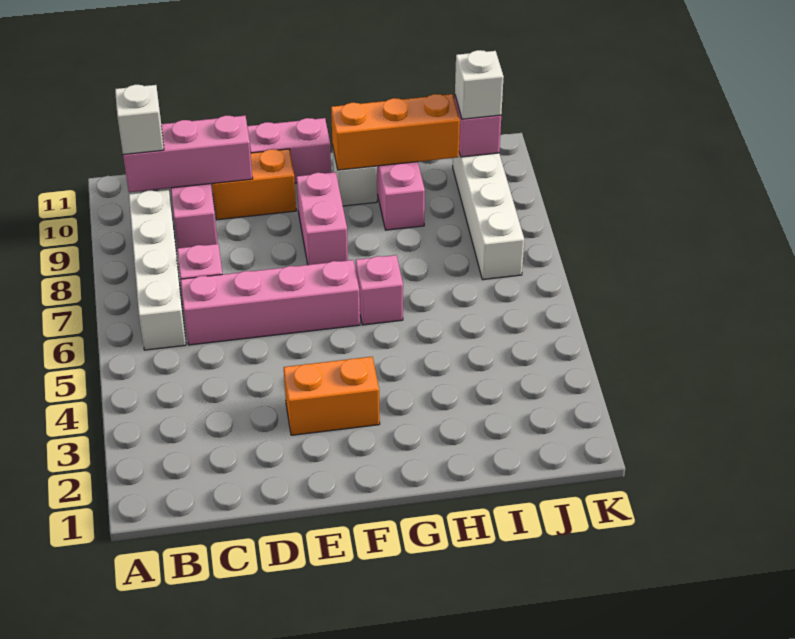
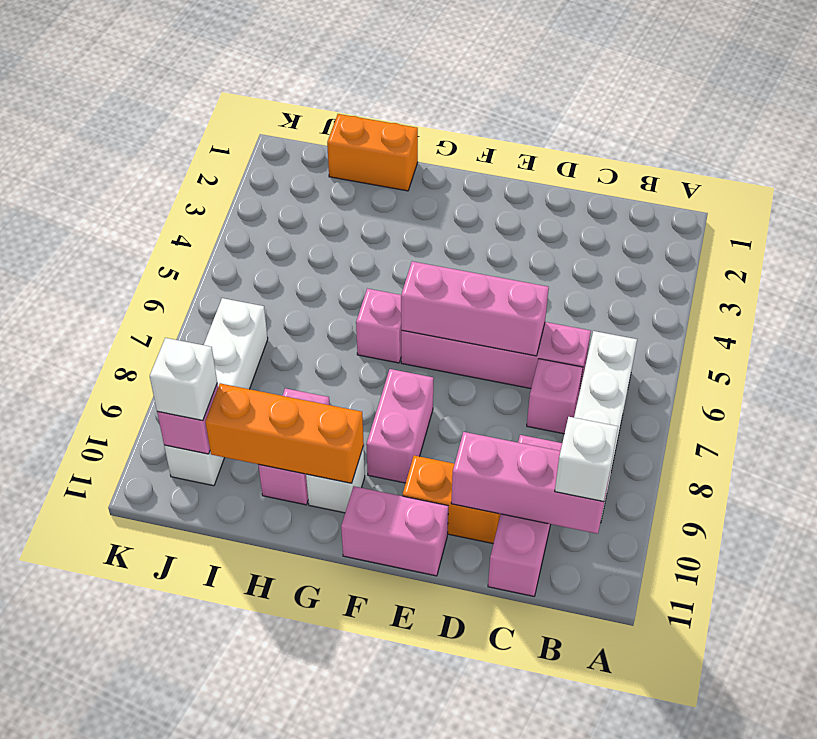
none -> pink 1x3 brick [401,261,549,356]
orange 1x2 brick [284,357,380,435] -> orange 1x2 brick moved to [327,114,418,191]

